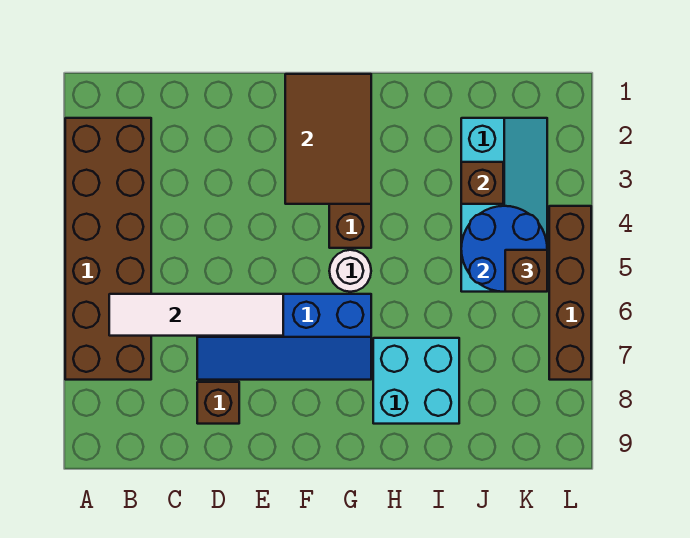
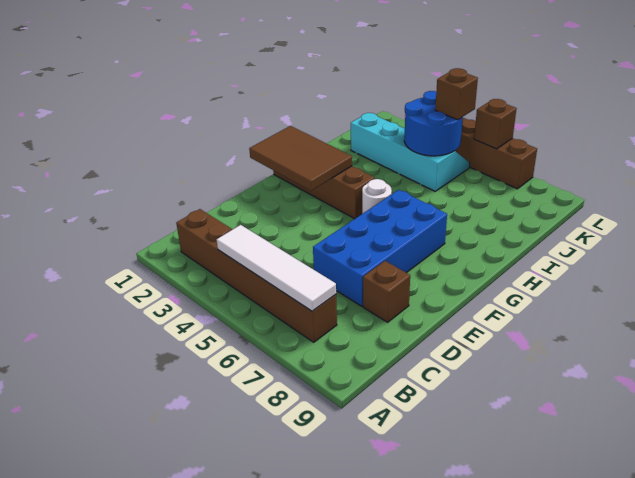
brown 2x6 brick [65,118,151,380] -> brown 1x6 brick [176,209,337,342]
white 1x4 tile [109,294,283,336] -> white 1x4 tile turned to [217,225,336,311]
blue 2x4 slope [197,294,371,380] -> blue 2x4 brick [313,190,447,306]
cyan 2x2 brick [373,338,459,424] -> none
brown 1x1 brick [461,162,503,204] -> brown 1x1 brick moved to [474,99,517,149]

